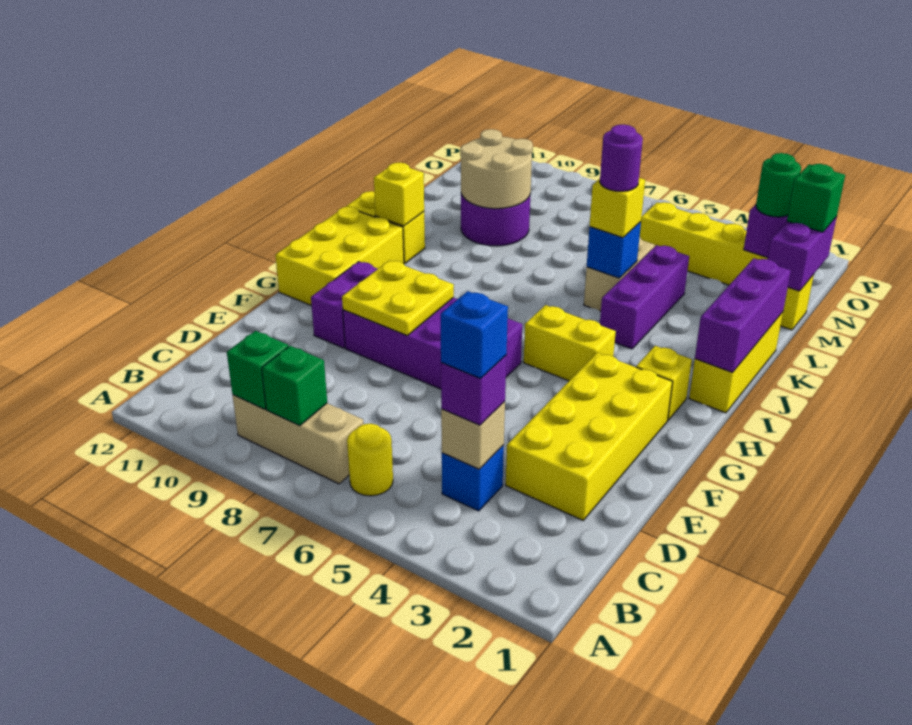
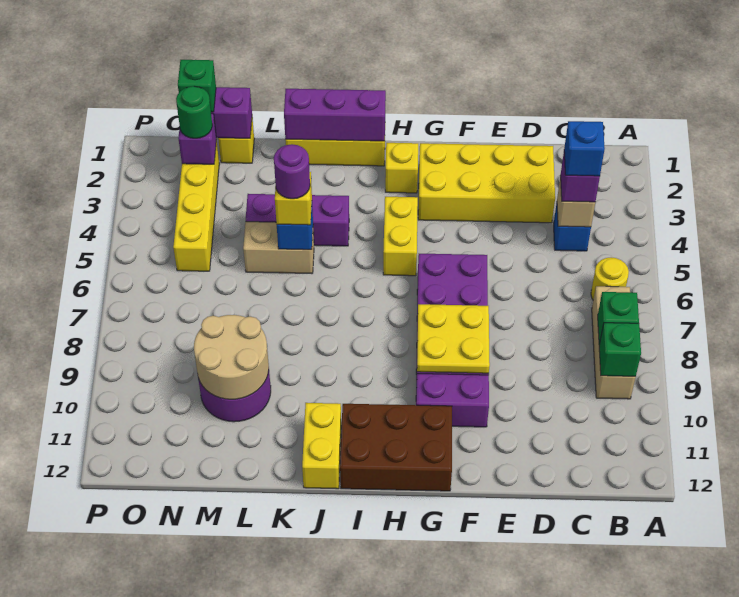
yellow 2x3 brick [275,207,404,306] -> brown 2x3 brick [340,404,452,491]
yellow 1x1 brick [374,162,424,226] -> none

